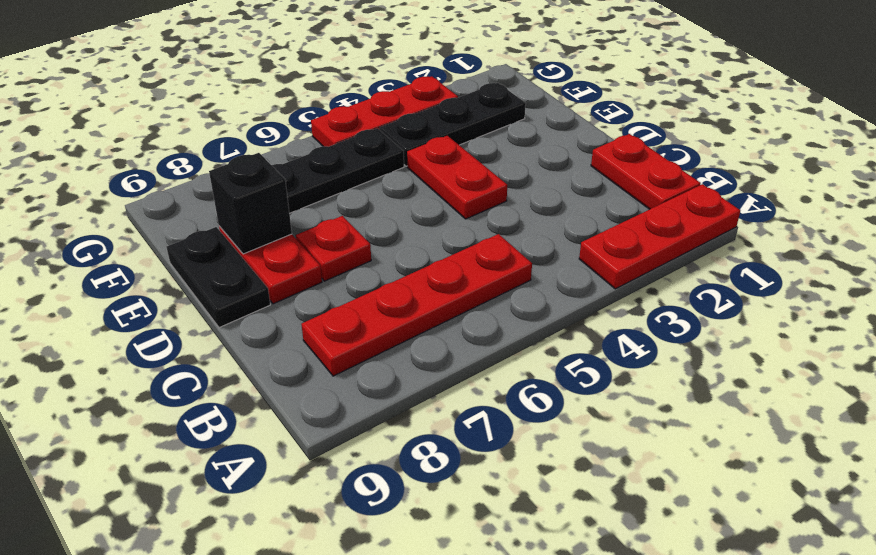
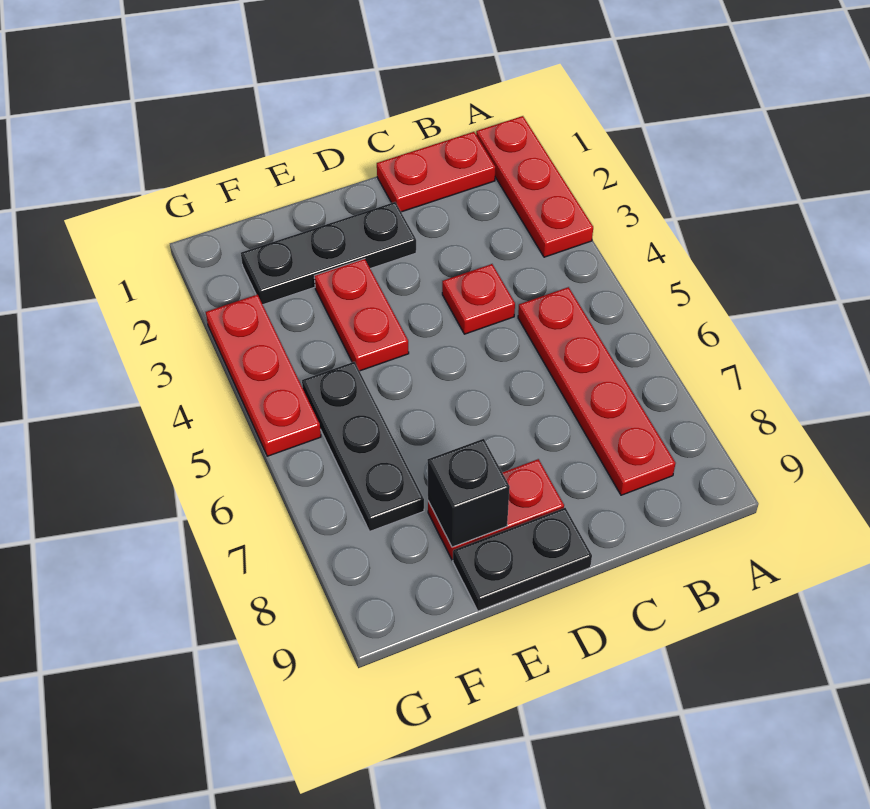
red 1x2 plate [407,136,507,219] -> red 1x2 plate turned to [314,259,409,371]
red 1x1 plate [296,216,371,281] -> red 1x1 plate moved to [442,264,515,334]
black 1x3 plate [380,83,526,166] -> black 1x3 plate turned to [241,202,416,305]

